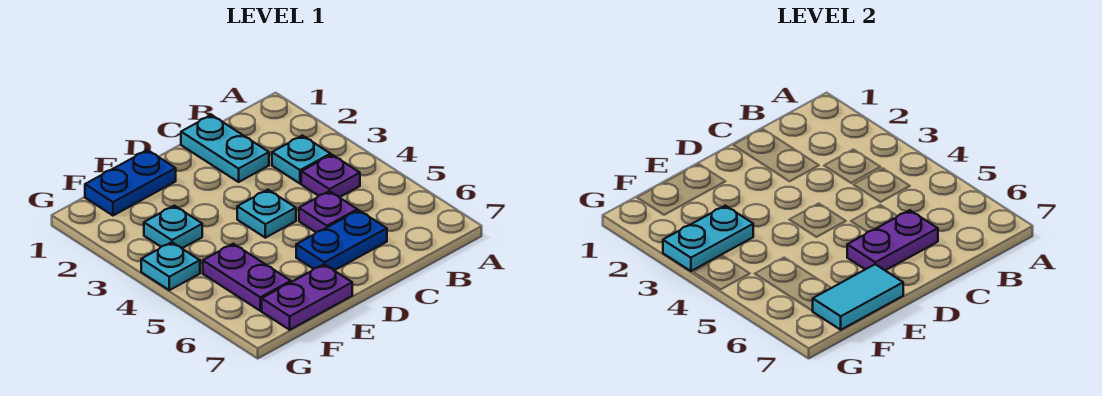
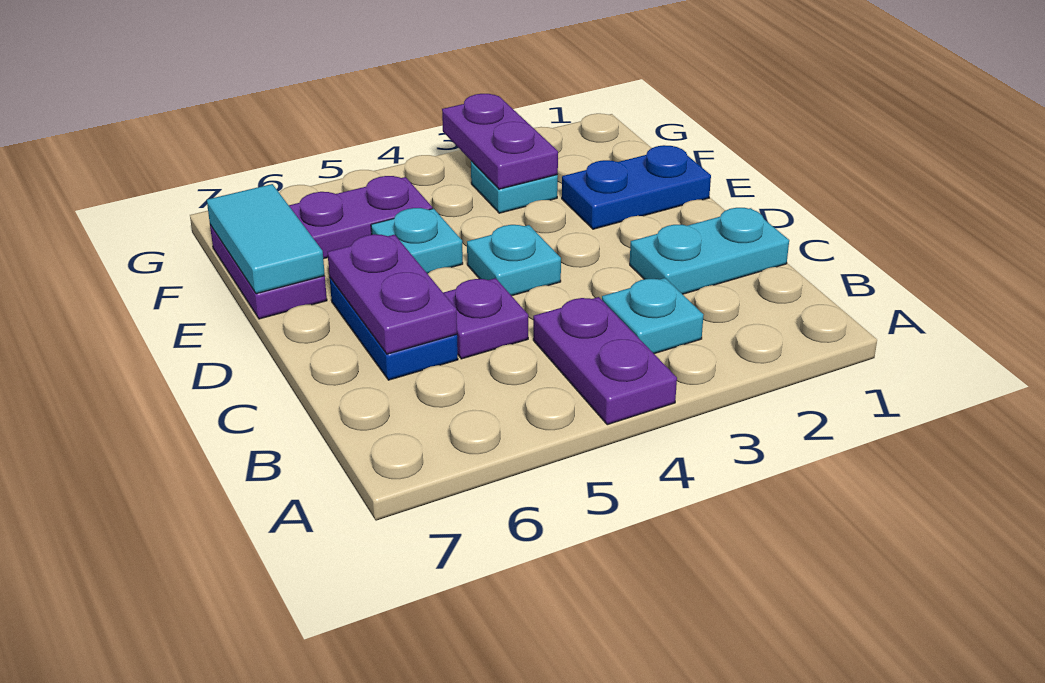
purple 1x1 plate [301,155,360,197] -> purple 1x2 plate [533,297,677,425]
blue 1x2 plate [85,150,176,216] -> blue 1x2 plate turned to [562,145,711,229]
cyan 1x2 plate [663,206,753,271] -> purple 1x2 plate [442,94,558,189]
cyan 1x1 plate [141,242,200,290] -> cyan 1x1 plate moved to [371,208,463,274]

